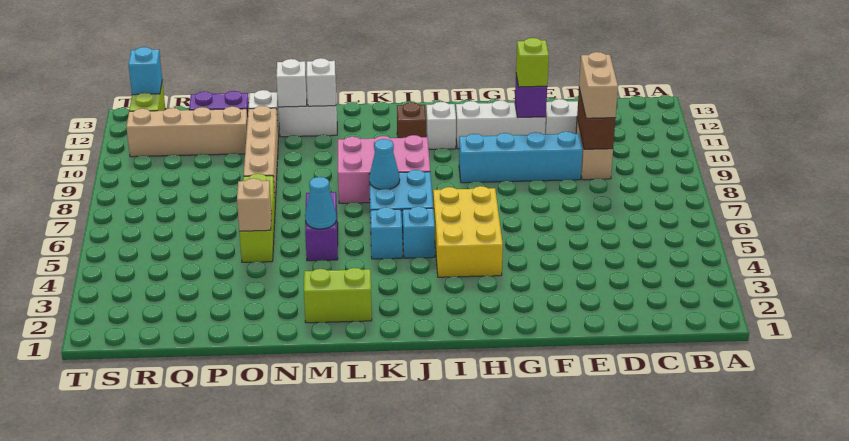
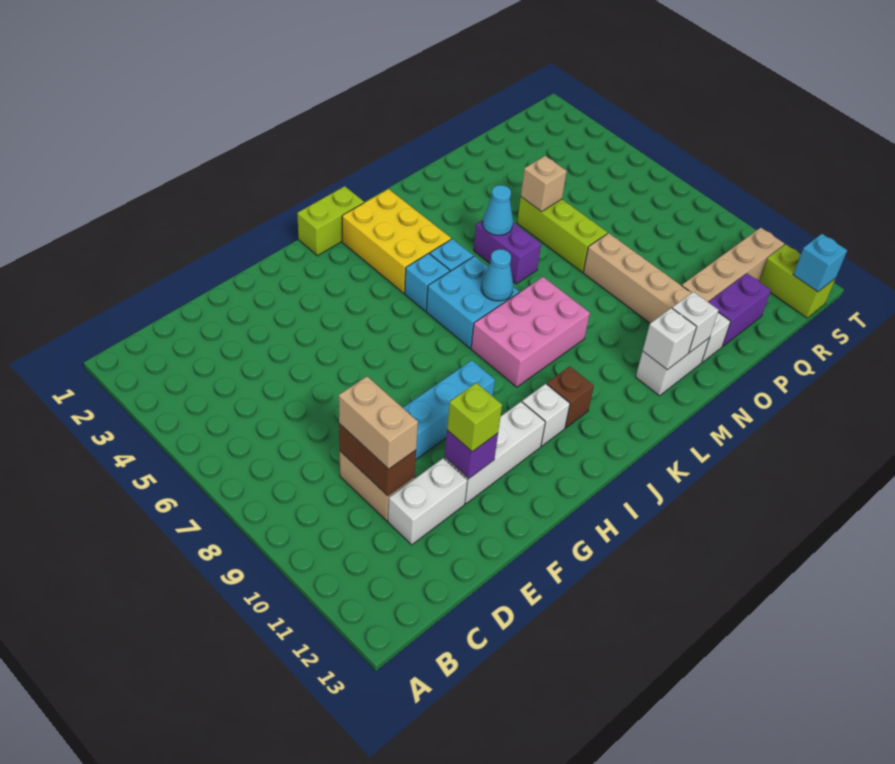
yellow 2x3 brick [433,186,503,277] -> yellow 2x3 brick moved to [342,189,451,293]
lime 1x2 brick [304,268,372,323] -> lime 1x2 brick moved to [297,186,364,256]

